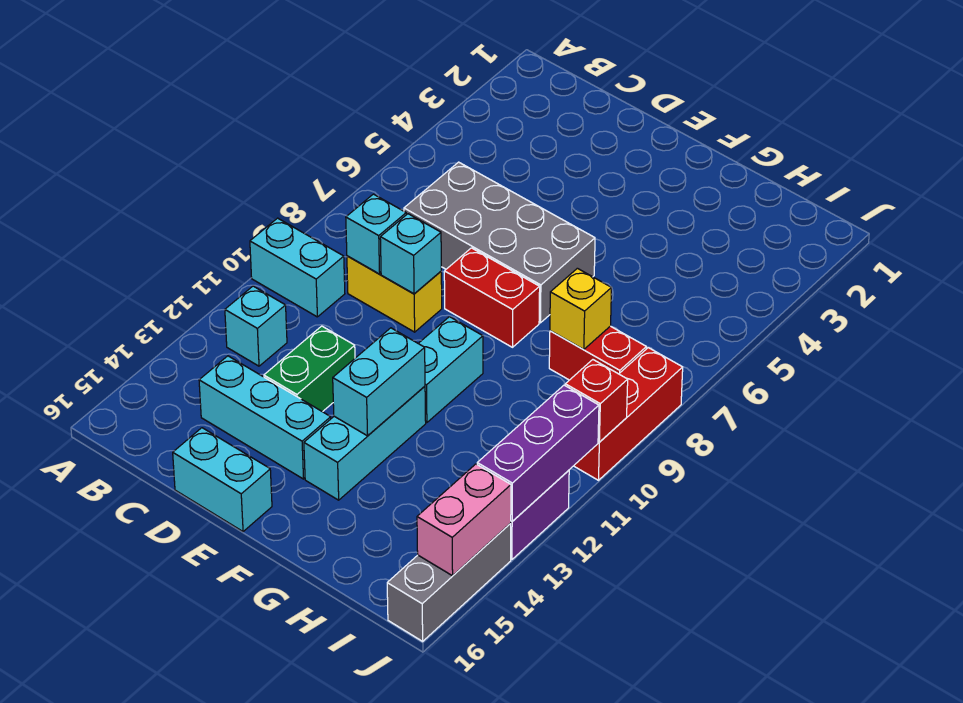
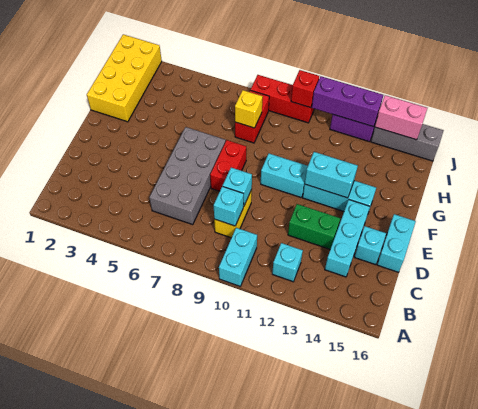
none -> cyan 1x1 brick [355,226,386,265]
none -> yellow 2x4 brick [87,34,162,122]

